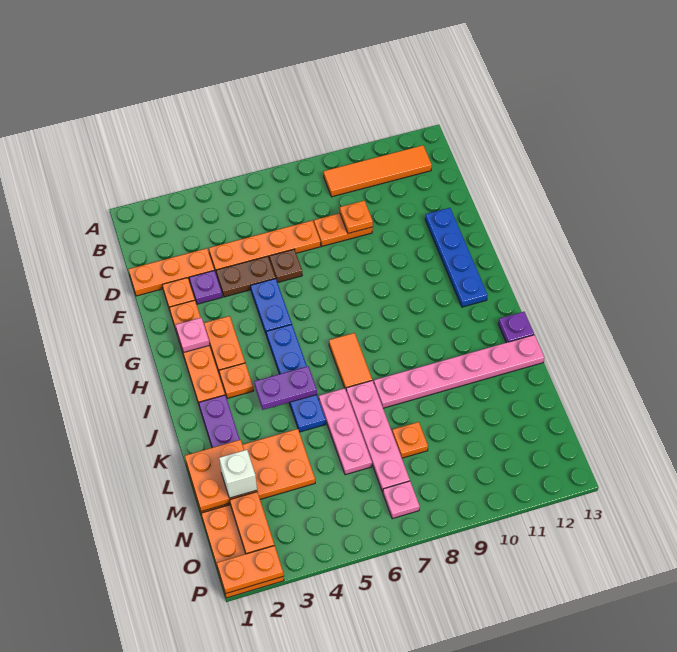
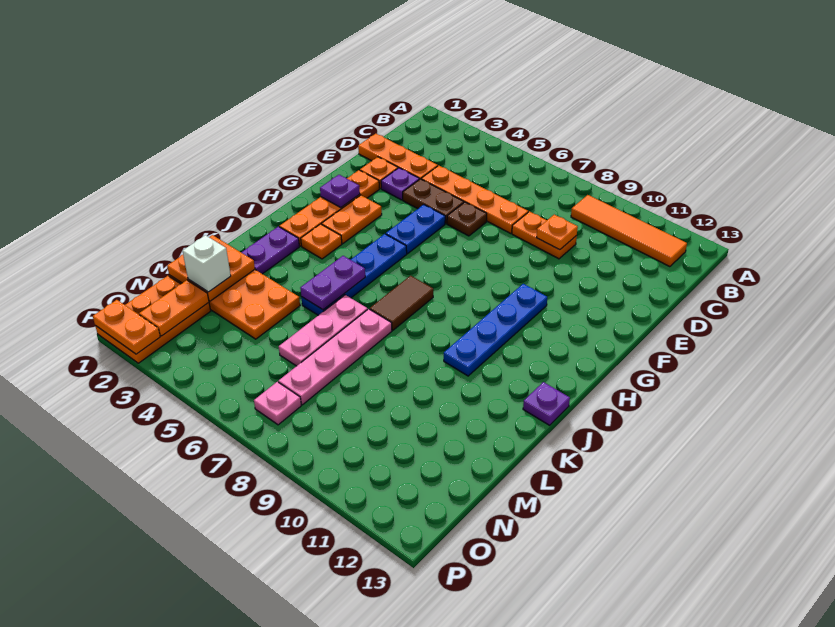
blue 1x4 plate [425,208,488,307] -> blue 1x4 plate moved to [444,284,547,376]
pink 1x1 plate [176,318,210,353] -> purple 1x1 plate [320,175,360,207]
orange 1x2 tile [329,333,372,389] -> brown 1x2 tile [370,276,433,330]
purple 1x2 plate [254,366,317,410] -> purple 1x2 plate turned to [300,256,365,310]
pink 1x6 plate [374,335,544,408] -> none
orange 1x1 plate [392,422,428,458] -> none

